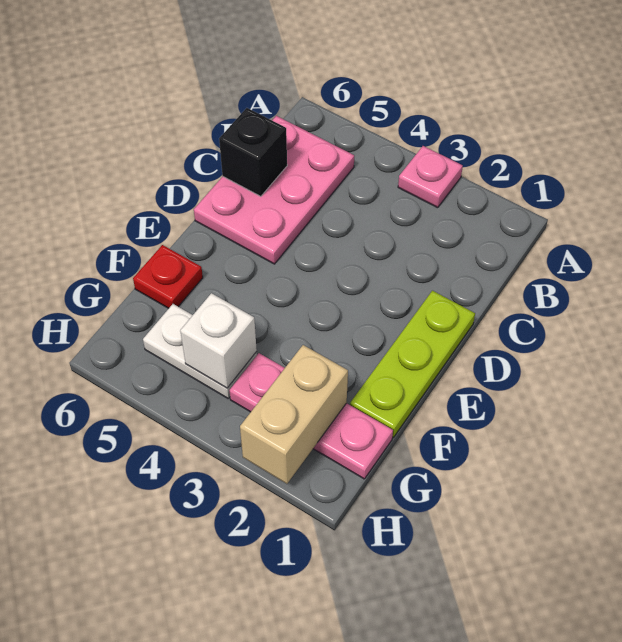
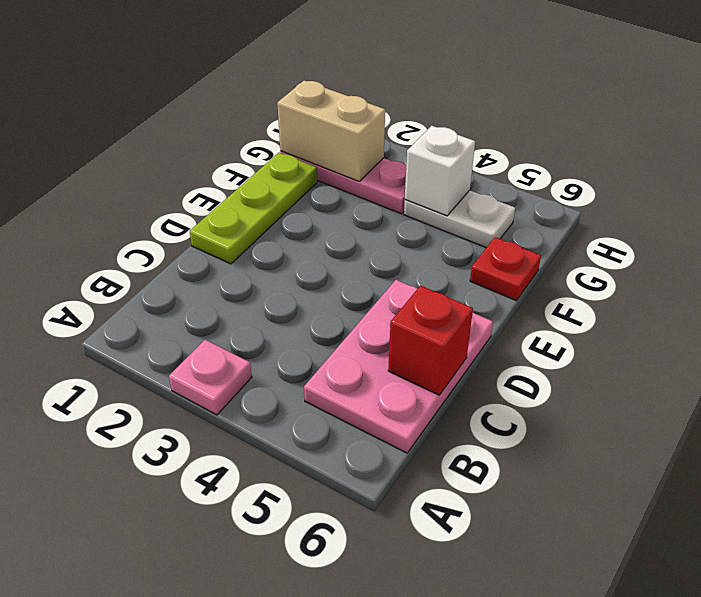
black 1x1 brick [219,108,287,196] -> red 1x1 brick [388,286,473,395]
tan 1x2 brick [240,345,348,484] -> tan 1x2 brick turned to [277,81,385,182]

